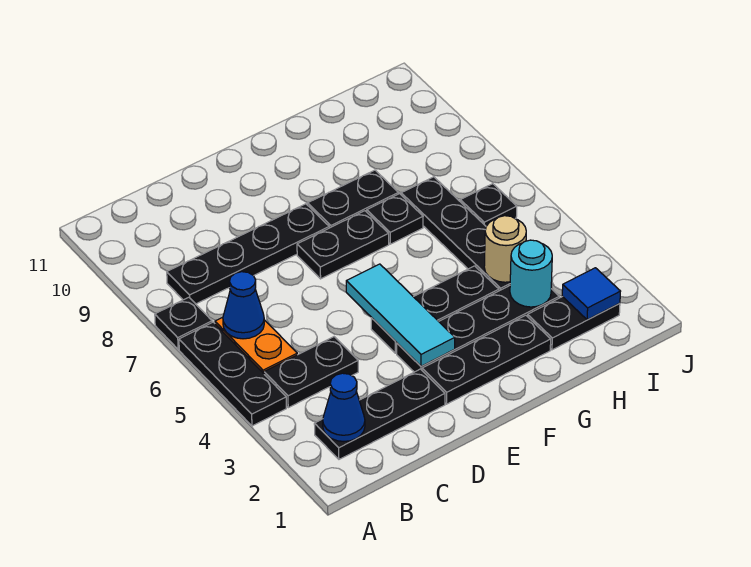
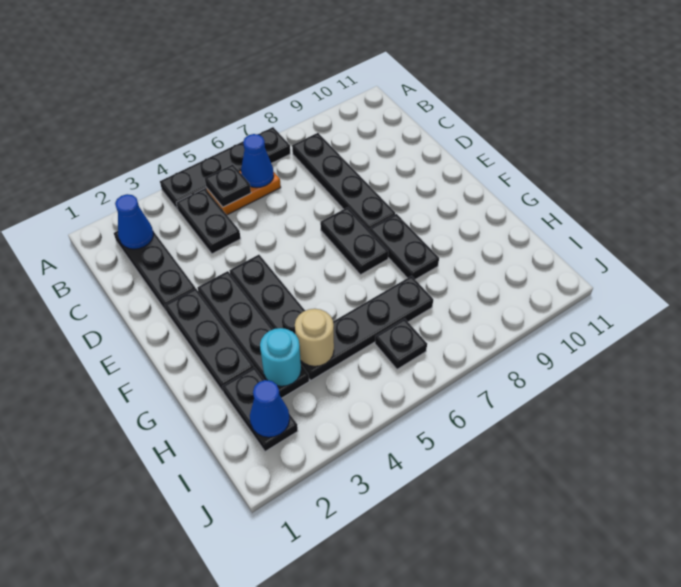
cyan 1x3 tile [346,264,455,366] -> none
black 1x1 plate [367,194,423,244] -> black 1x1 plate moved to [205,164,251,207]
blue 1x1 tile [562,268,621,320] -> blue 1x1 cone [250,380,290,437]

